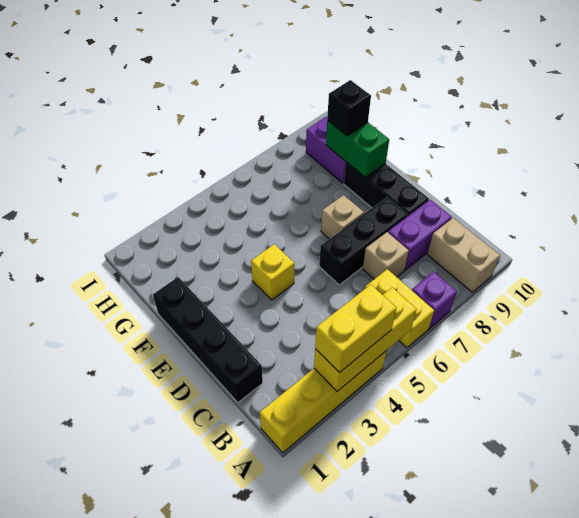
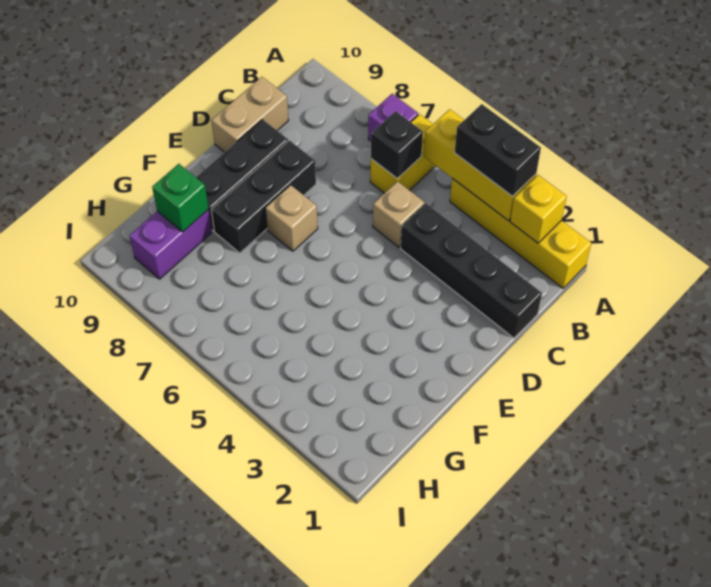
yellow 1x2 brick [315,285,396,373] -> black 1x2 brick [455,104,541,197]
tan 1x2 brick [427,218,500,292] -> tan 1x2 brick moved to [211,77,288,152]
black 1x4 brick [153,277,263,402] -> black 1x4 brick turned to [401,203,542,338]
tan 1x1 brick [363,232,409,279] -> tan 1x1 brick moved to [373,181,424,247]
purple 1x2 brick [388,200,452,270] -> none
black 1x3 brick [319,197,408,285] -> black 1x3 brick turned to [211,140,316,253]
yellow 1x1 brick [251,244,294,300] -> yellow 1x1 brick moved to [510,175,567,243]
green 1x2 brick [326,121,389,177] -> green 1x1 brick [152,164,208,232]
black 1x1 brick [327,80,371,136] -> black 1x1 brick moved to [371,111,423,179]

